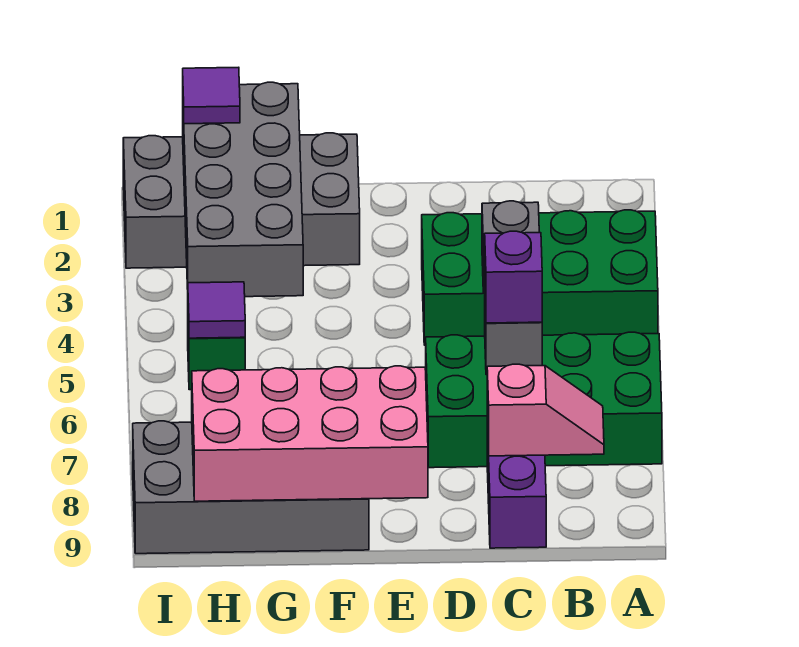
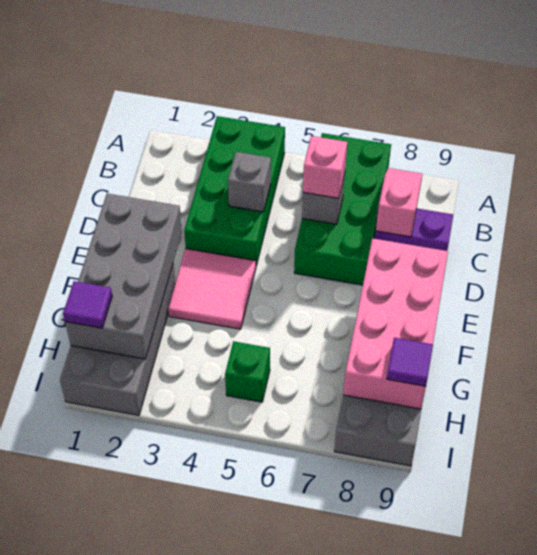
purple 1x1 brick [485,231,542,323] -> pink 1x1 brick [303,136,347,198]
none -> pink 2x2 tile [168,249,256,329]
grey 2x4 brick [183,82,303,297] -> grey 2x4 brick turned to [65,194,182,359]
purple 1x1 tile [188,282,245,338] -> purple 1x1 tile moved to [387,338,433,386]

